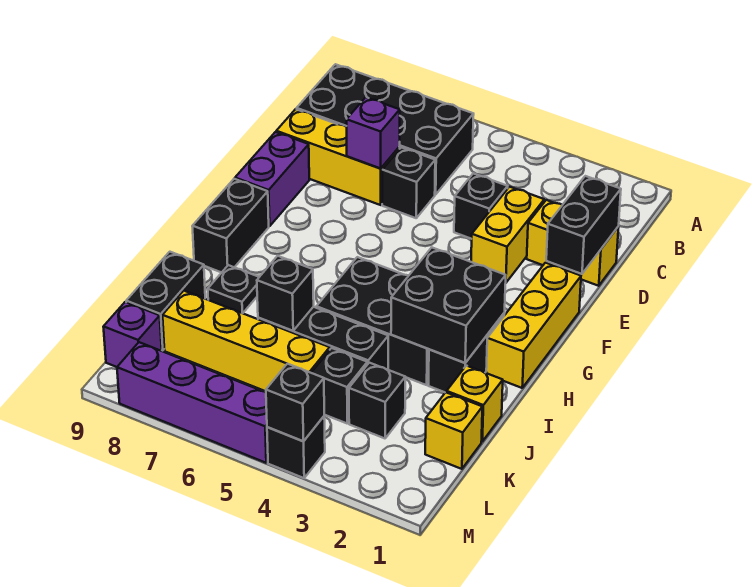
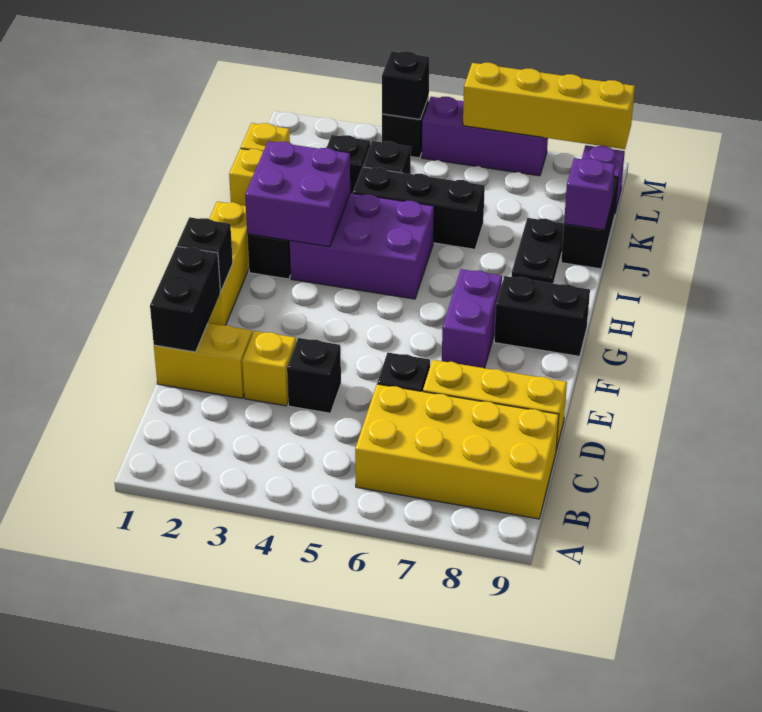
black 2x4 brick [297,64,474,195] -> yellow 2x4 brick [355,384,559,519]
yellow 1x2 brick [471,187,544,282] -> yellow 1x1 brick [242,331,296,406]
purple 1x1 brick [347,97,400,169] -> purple 1x1 brick moved to [564,158,615,230]
purple 1x2 brick [235,132,309,226] -> purple 1x2 brick moved to [442,269,502,368]
black 1x2 brick [192,179,269,273] -> black 1x2 brick turned to [494,276,590,356]
black 2x2 brick [391,248,506,363] -> purple 2x2 brick [245,141,350,247]
black 2x3 brick [316,257,429,385] -> purple 2x3 brick [290,193,434,299]
black 1x1 plate [208,265,259,313] -> black 1x2 plate [511,218,564,283]
black 1x1 brick [257,256,314,331] -> black 1x1 brick moved to [177,217,233,291]
yellow 1x4 brick [163,291,330,391] -> yellow 1x4 brick moved to [463,63,635,149]
purple 1x4 brick [117,342,268,463] -> purple 1x3 brick [422,97,548,176]

